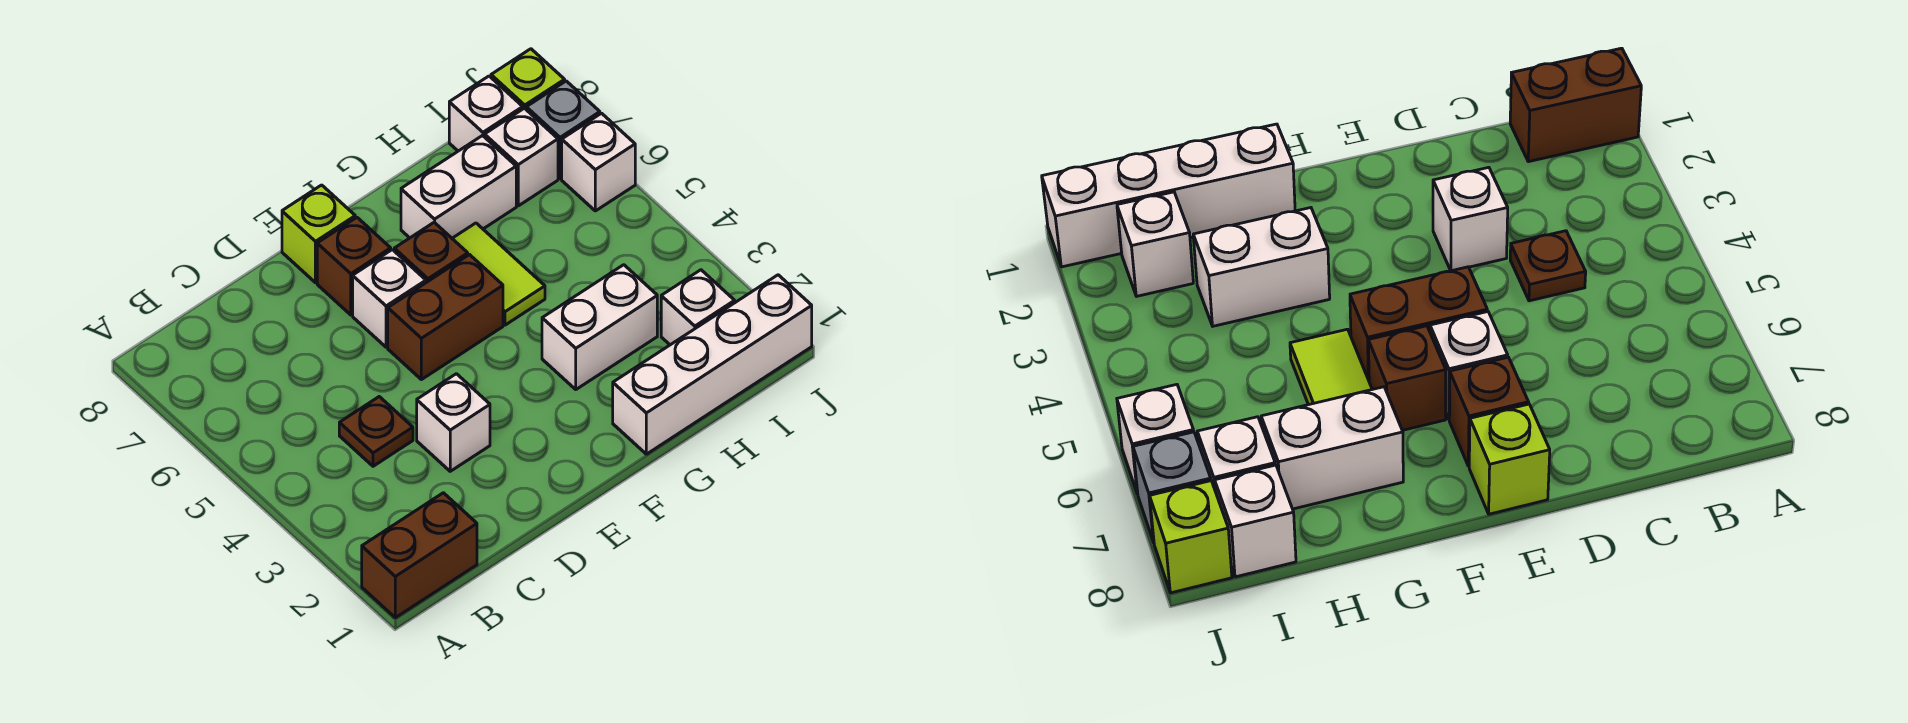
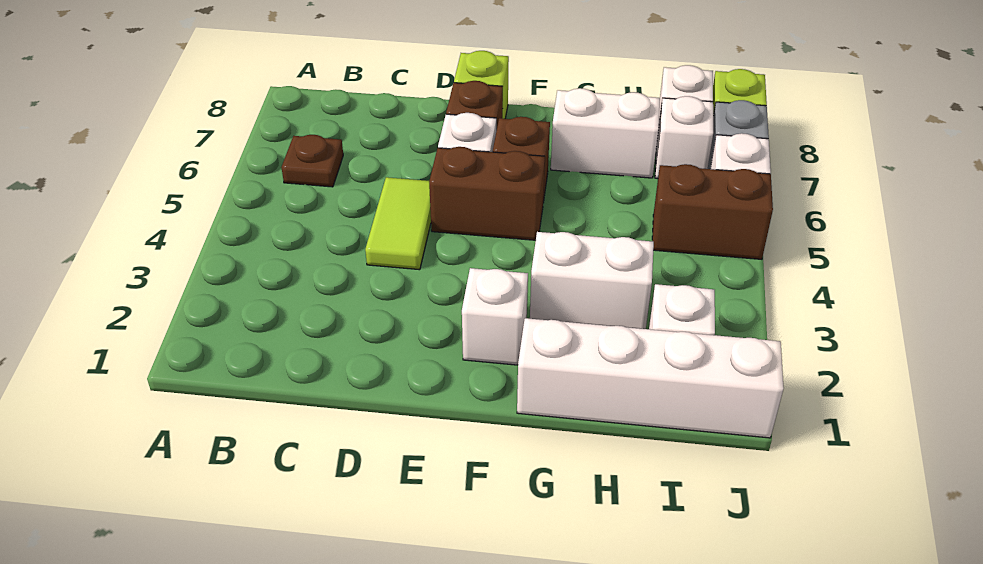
brown 1x2 brick [362,493,477,618] -> brown 1x2 brick moved to [652,164,773,259]
brown 1x1 plate [339,397,413,466] -> brown 1x1 plate moved to [281,135,343,187]
white 1x1 brick [417,374,490,471] -> white 1x1 brick moved to [462,268,528,365]
lime 1x2 tile [452,223,545,325] -> lime 1x2 tile moved to [365,177,431,270]

